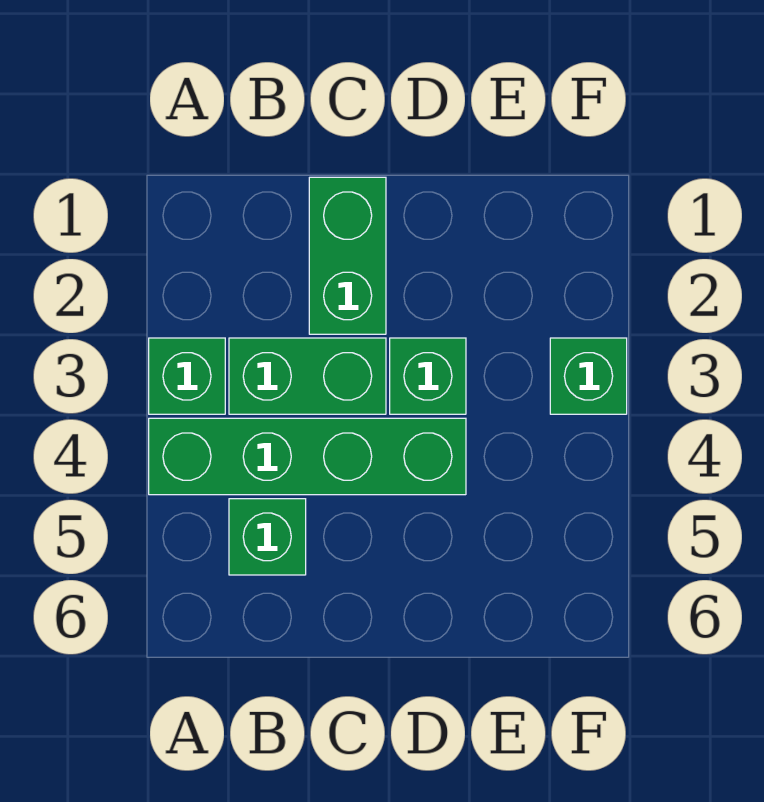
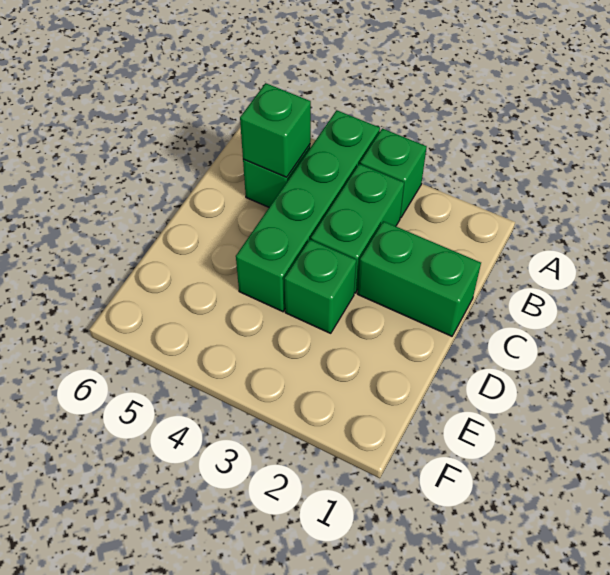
green 1x1 brick [550,338,627,414] -> green 1x1 brick moved to [240,83,311,177]

